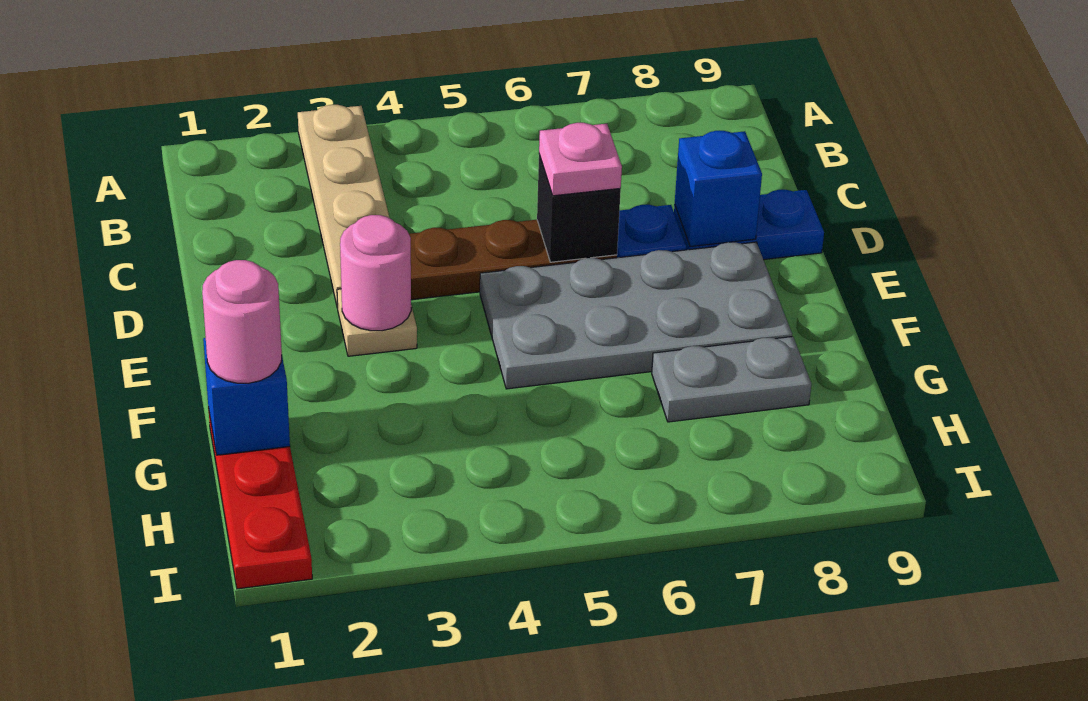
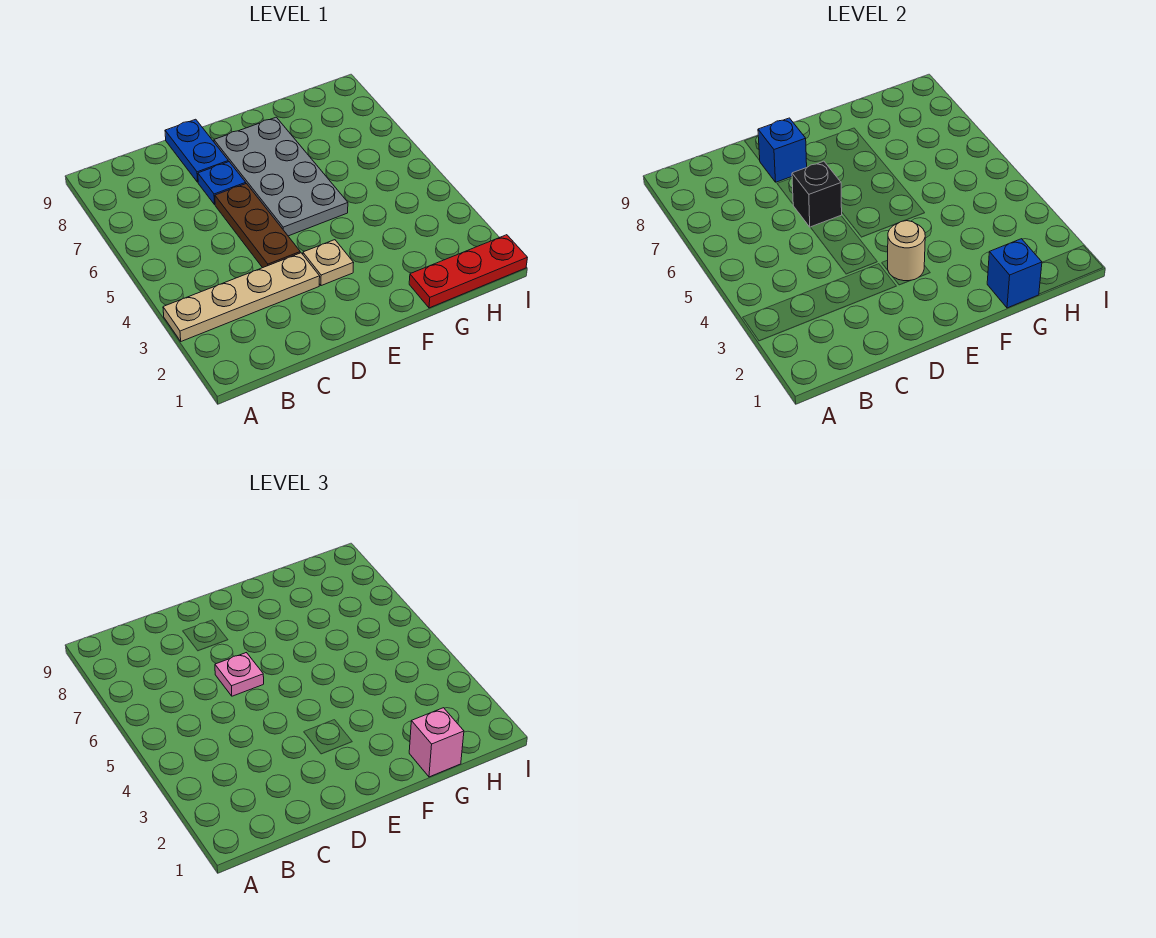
pink 1x1 round brick [340,215,411,331] -> tan 1x1 round brick [888,221,925,281]
pink 1x1 round brick [202,260,282,383] -> pink 1x1 brick [409,708,464,777]
grey 1x2 plate [652,336,811,422] -> none

